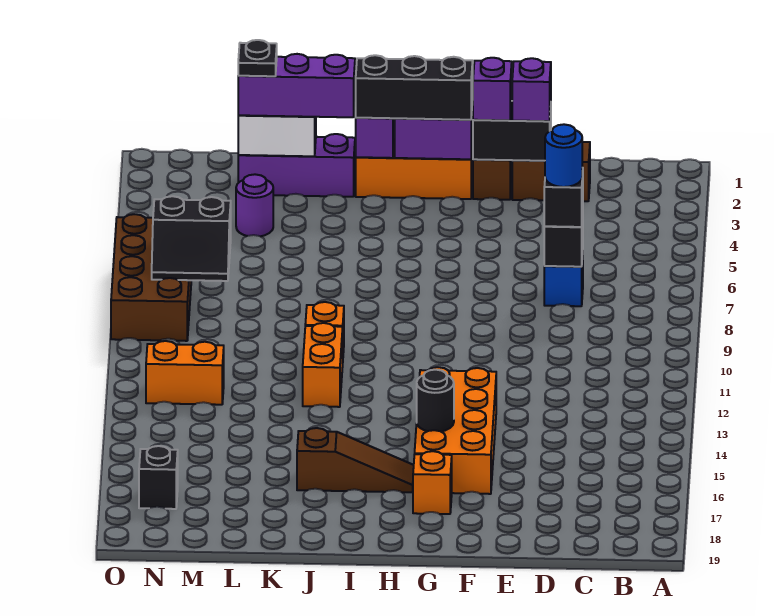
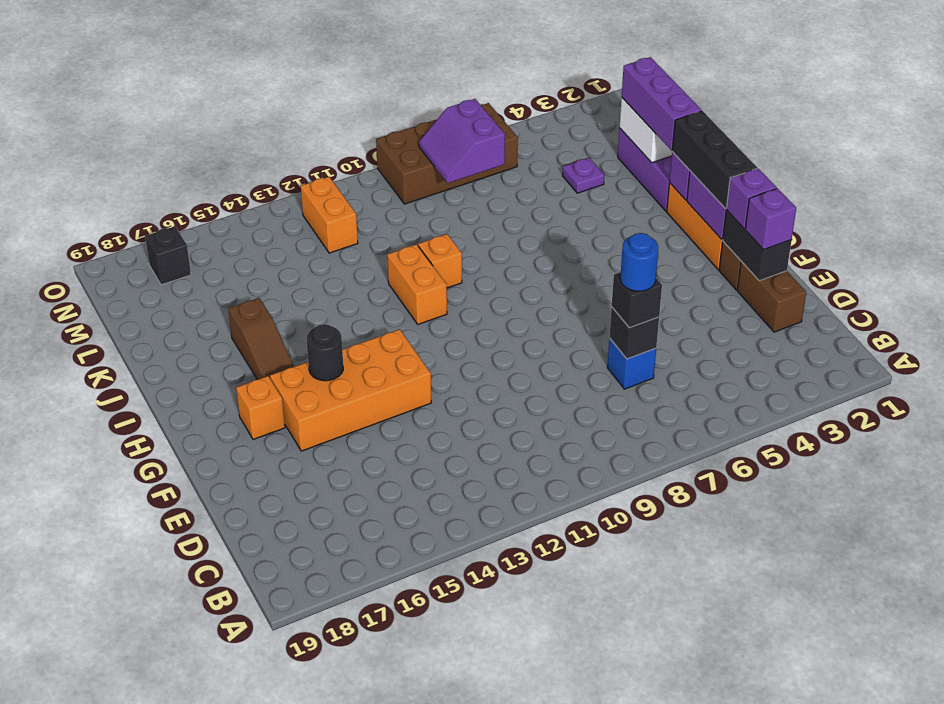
orange 1x2 brick [303,323,343,407] -> orange 1x2 brick turned to [387,244,447,324]
black 1x1 plate [238,40,277,76] -> none
purple 1x1 round brick [236,174,273,236] -> purple 1x1 plate [562,158,604,193]
black 2x2 slope [152,196,231,281] -> purple 2x2 slope [419,99,505,183]

